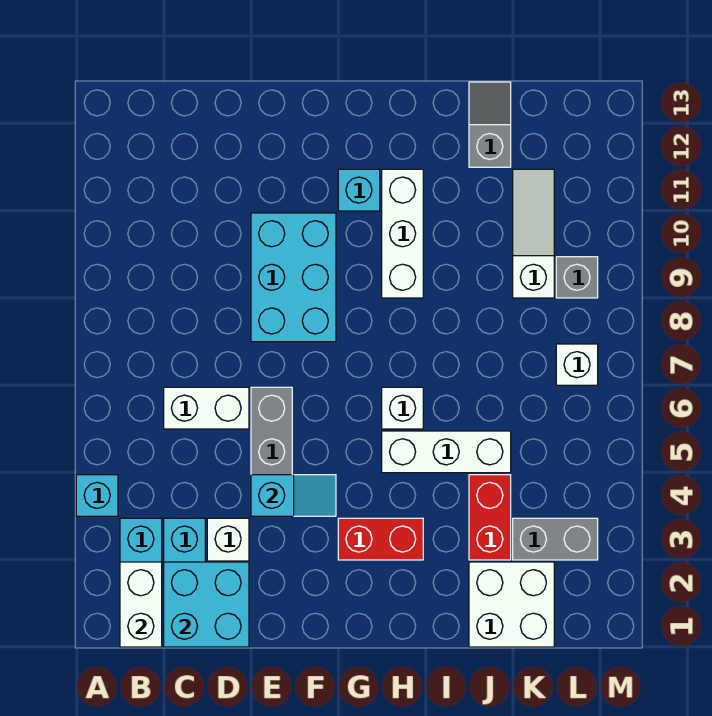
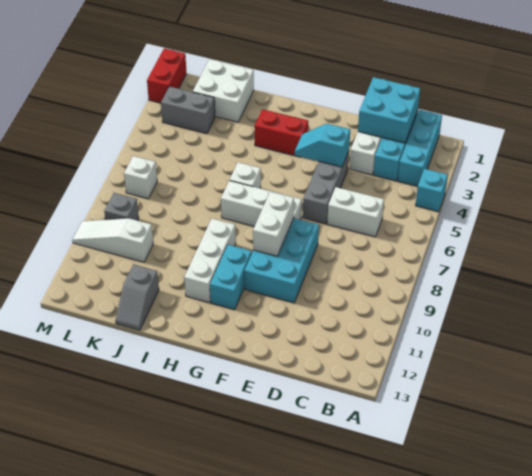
white 1x2 brick [120,562,162,647] -> white 1x2 brick moved to [253,192,294,256]
cyan 1x1 brick [338,169,380,211] -> cyan 1x2 brick [210,245,252,310]
white 1x3 brick [382,431,511,473] -> white 1x3 brick moved to [221,181,302,226]
red 1x2 brick [469,475,511,560] -> red 1x2 brick moved to [147,48,187,103]
white 1x3 slope [513,169,554,298] -> white 1x3 slope turned to [72,218,153,262]

